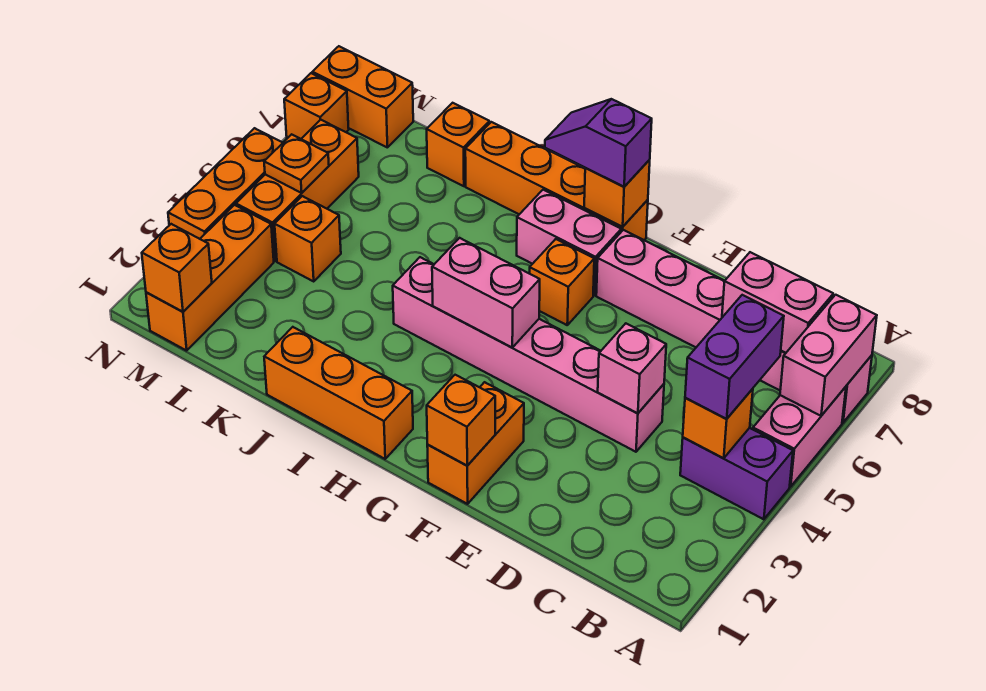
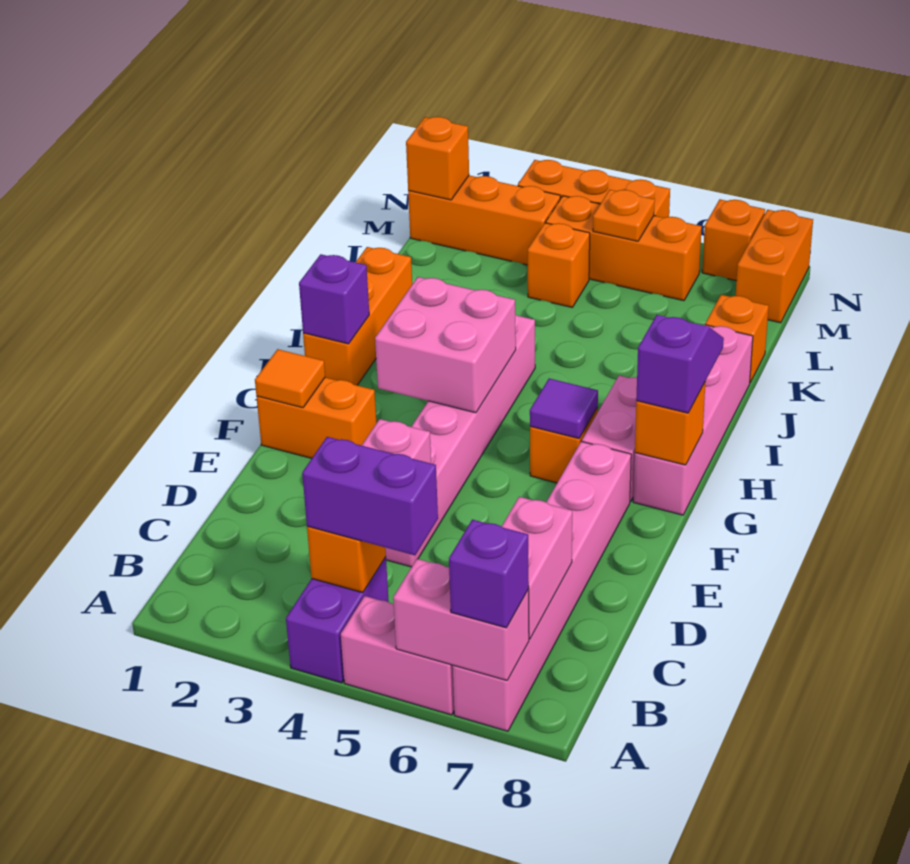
none -> purple 1x1 brick [449,520,529,628]
orange 1x1 brick [427,375,495,466] -> orange 1x1 tile [255,349,325,408]
pink 1x2 brick [432,238,540,347] -> pink 2x2 brick [375,277,516,413]
none -> purple 1x1 tile [530,379,598,438]
orange 1x4 brick [465,122,648,240] -> pink 1x4 brick [633,325,753,515]
none -> purple 1x1 brick [299,254,369,344]

